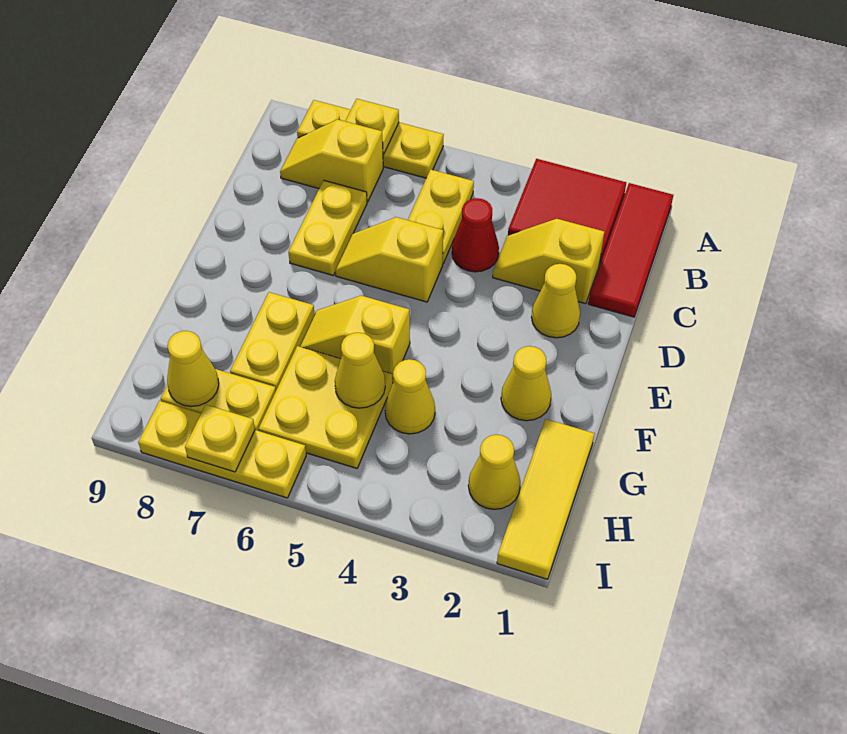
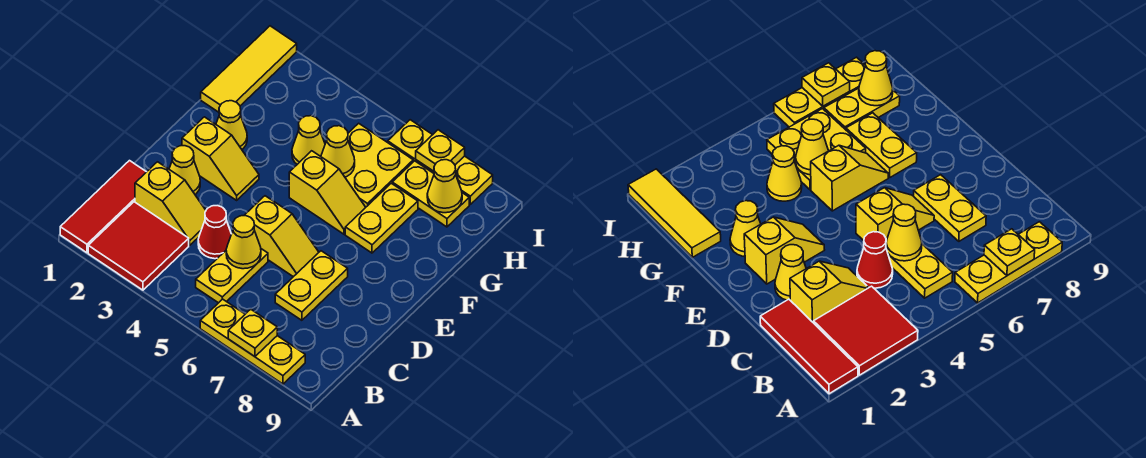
yellow 1x2 slope [280,120,383,202] -> yellow 1x2 slope moved to [182,117,259,200]
yellow 1x1 cone [468,435,520,509] -> yellow 1x1 cone moved to [226,216,261,269]

